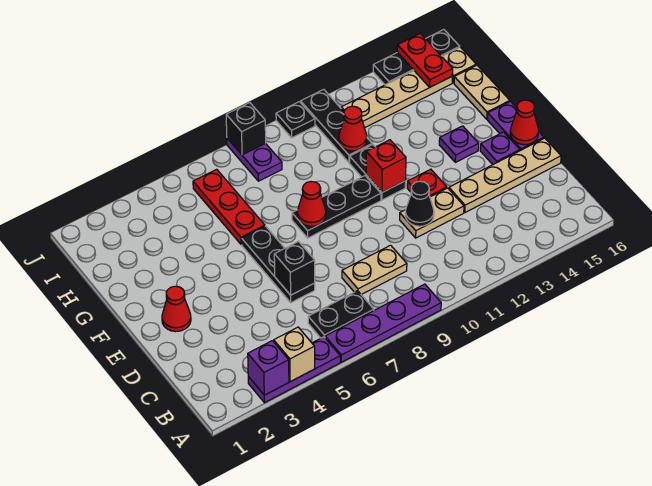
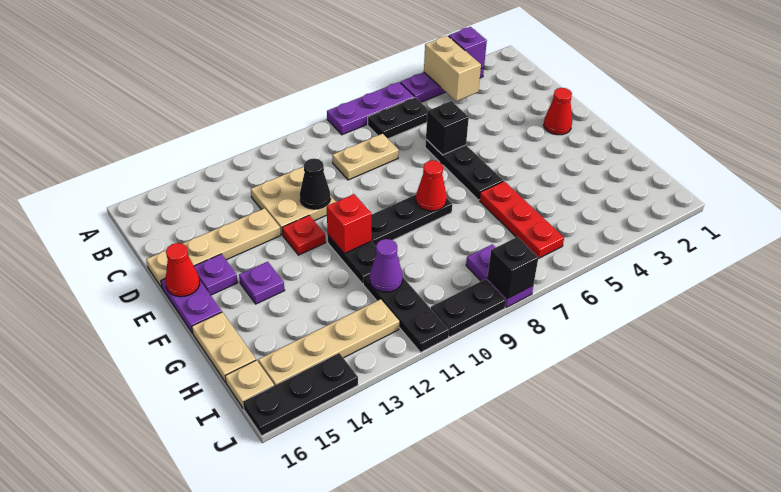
tan 1x1 brick [274,327,315,382] -> tan 1x2 brick [424,36,481,101]
purple 1x4 plate [325,284,441,362] -> purple 1x3 plate [327,82,414,135]
tan 1x2 plate [400,188,464,238] -> tan 2x2 plate [251,167,336,235]
red 1x1 cone [339,106,367,151] -> purple 1x1 cone [370,239,403,292]
red 1x2 plate [397,34,453,87] -> none
black 1x1 plate [276,102,315,138] -> black 1x2 plate [431,279,506,337]

